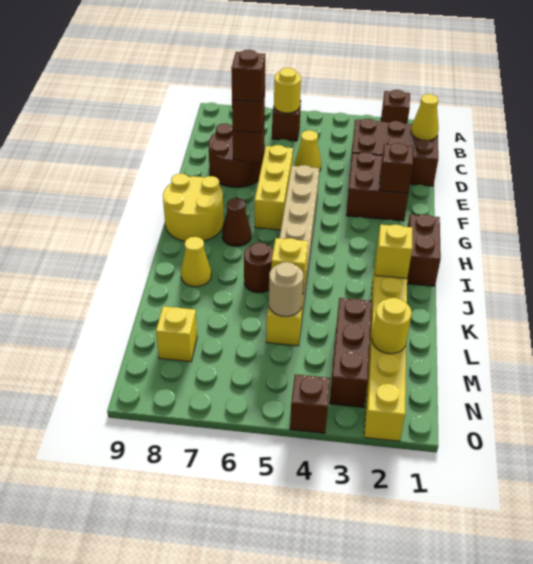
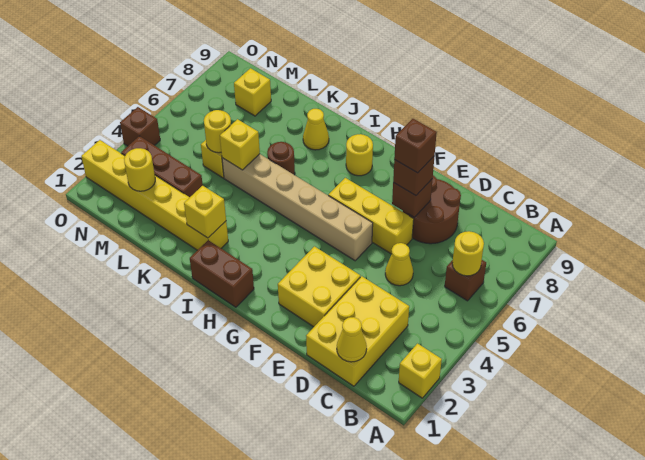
brown 1x1 brick [381,90,410,124] -> yellow 1x1 brick [399,344,442,398]
brown 2x3 brick [350,118,438,186] -> yellow 2x3 brick [306,276,409,386]
brown 2x2 brick [346,152,408,221] -> yellow 2x2 brick [278,246,360,327]
brown 1x1 brick [379,143,413,193] -> none
yellow 2x2 round brick [163,174,224,241] -> yellow 1x1 round brick [346,134,373,176]
brown 1x1 cone [222,198,251,246] -> none
tan 1x1 round brick [269,262,303,316] -> yellow 1x1 round brick [204,110,231,153]

